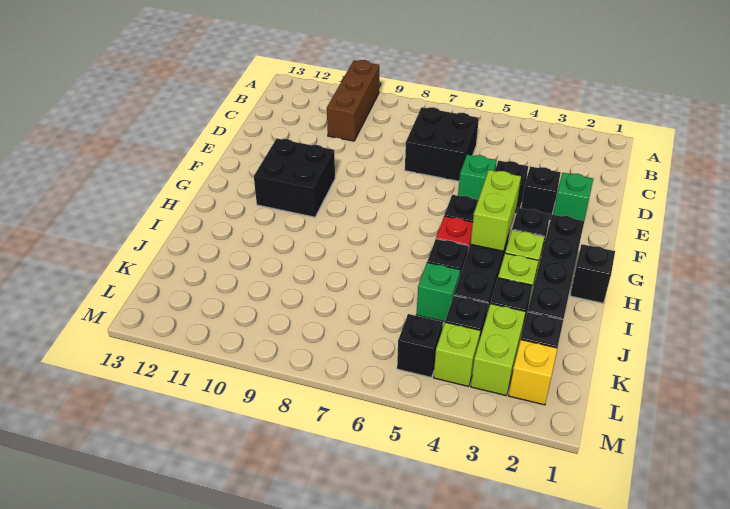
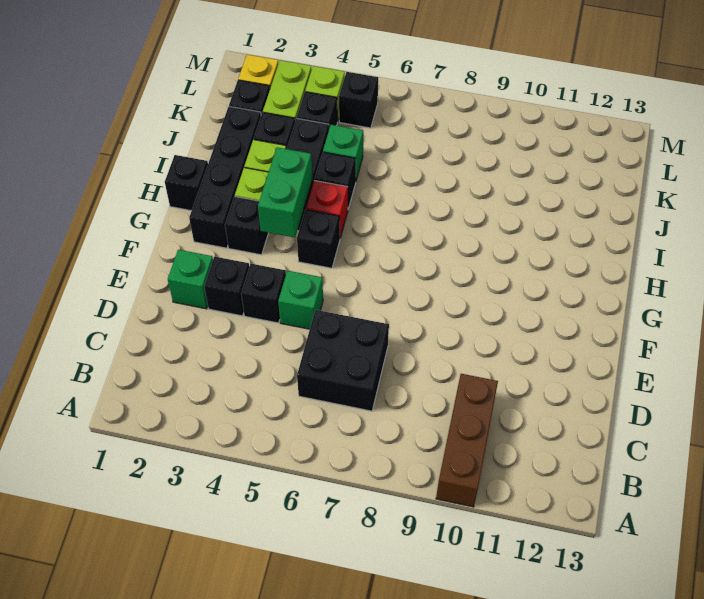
black 2x2 brick [254,139,335,217] -> none
lime 1x2 brick [471,170,521,251] -> green 1x2 brick [258,147,312,238]

